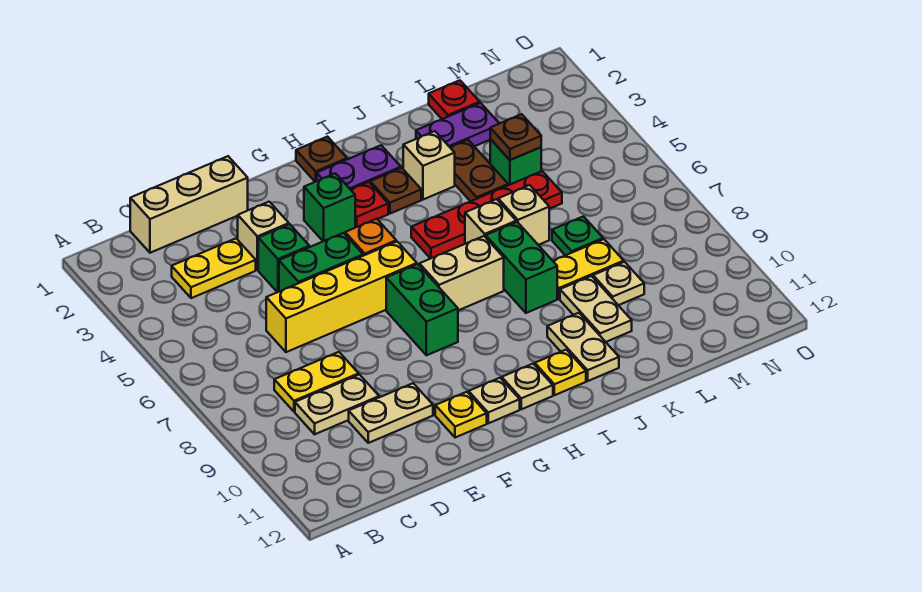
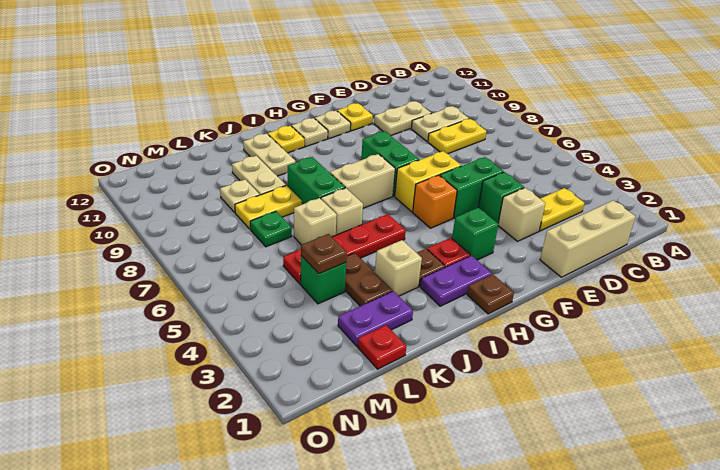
yellow 1x4 brick [266,242,417,352] -> yellow 1x2 brick [395,151,461,212]

